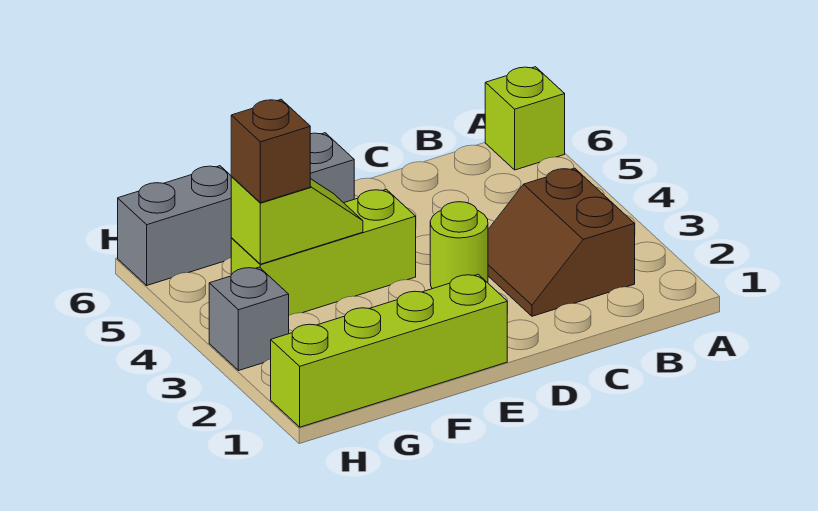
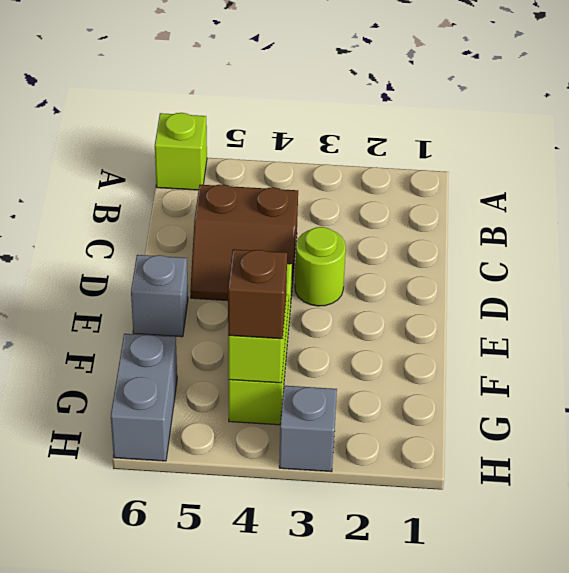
brown 2x2 slope [488,168,635,316] -> brown 2x2 slope moved to [190,184,298,301]
lime 1x4 brick [271,274,507,427] -> none

